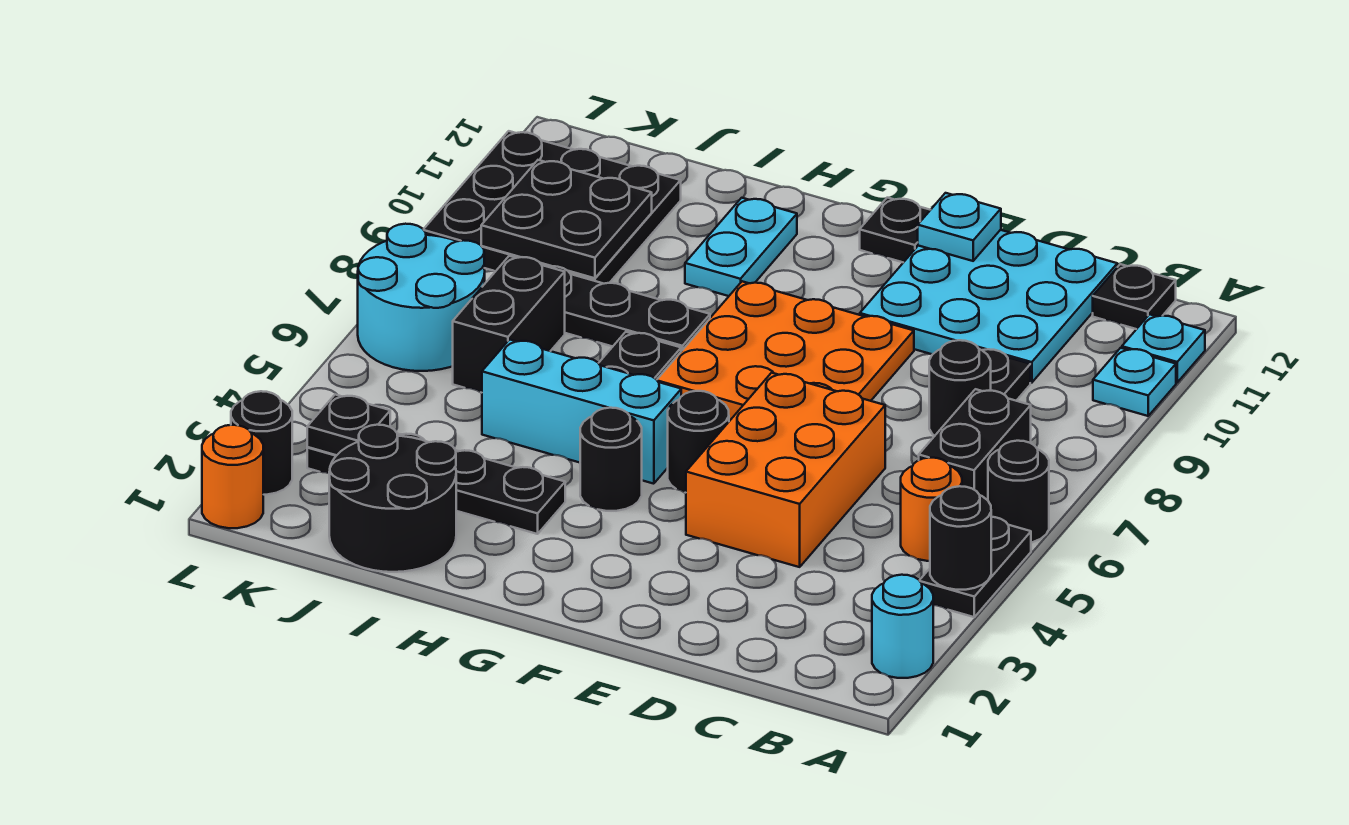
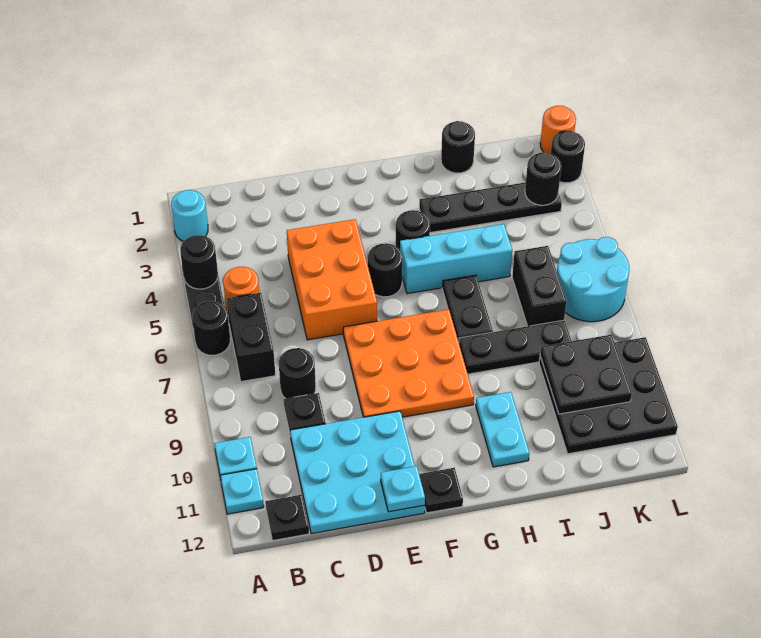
black 2x2 round brick [329,425,456,572] -> black 1x1 round brick [441,121,475,173]
black 1x1 plate [307,395,390,455] -> black 1x1 round brick [525,152,561,205]

